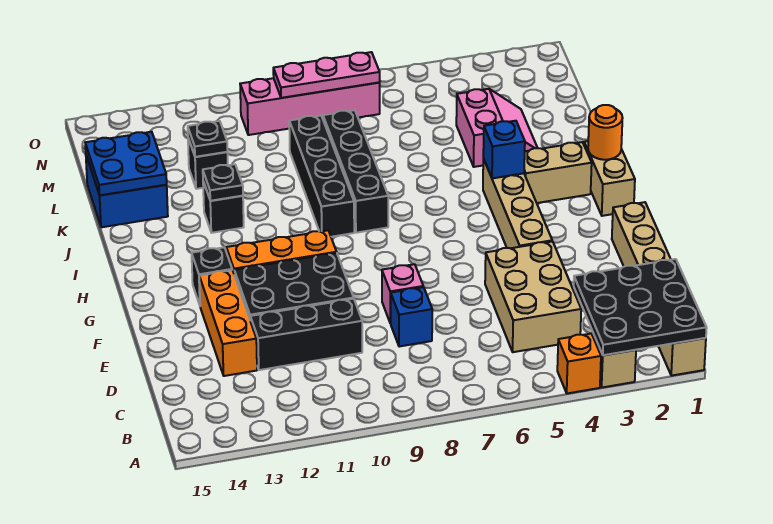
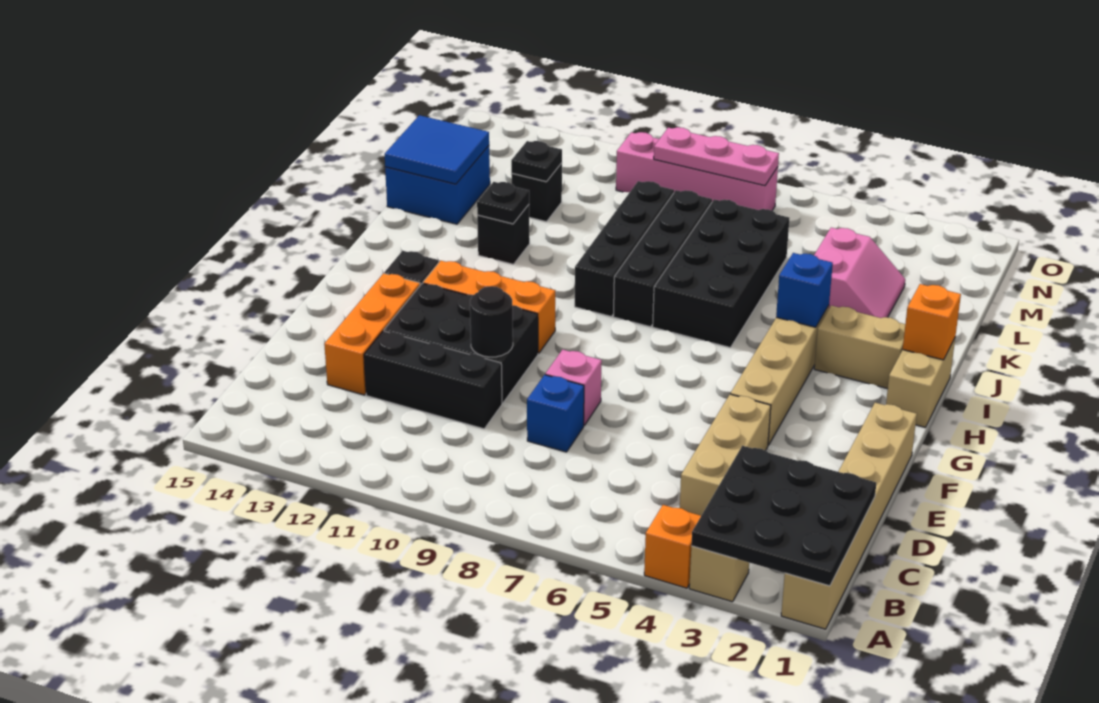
tan 2x3 brick [485,241,581,352] -> tan 1x3 brick [680,394,771,515]
none -> black 1x1 round brick [470,286,513,357]
orange 1x1 round brick [588,105,622,160] -> orange 1x1 brick [903,284,961,360]
none -> black 2x4 brick [653,199,790,348]
blue 2x2 plate [85,132,167,195] -> blue 2x2 tile [385,115,489,184]

